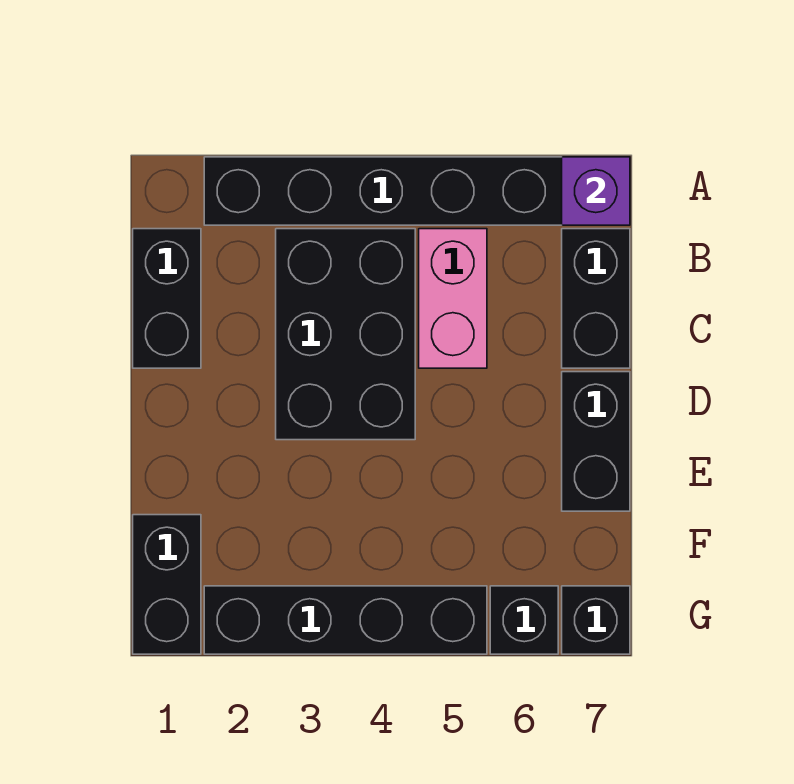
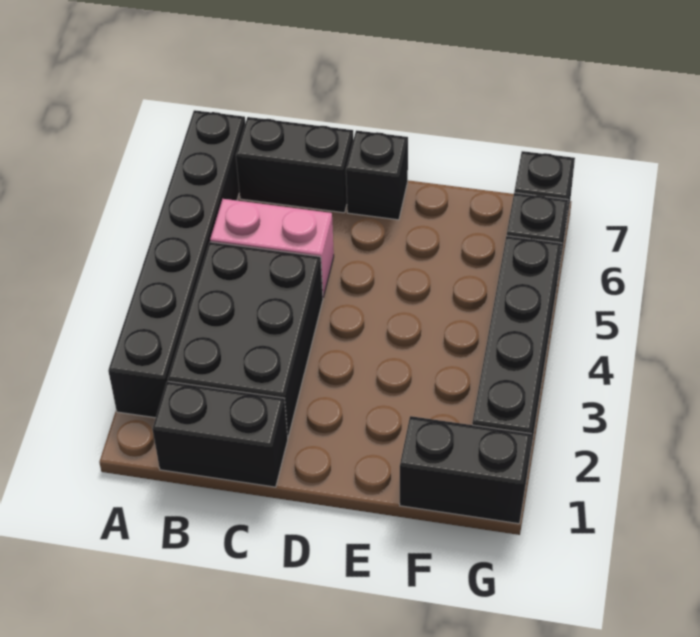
purple 1x1 brick [562,157,630,225] -> none
black 2x3 brick [276,229,415,440] -> black 2x3 brick turned to [168,242,323,437]
black 1x2 brick [562,372,630,511] -> black 1x1 brick [346,130,408,220]

